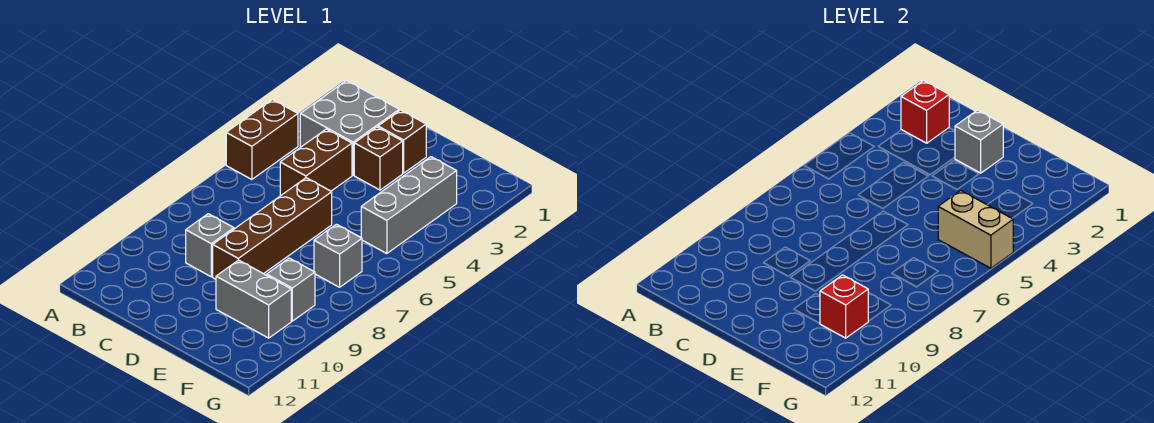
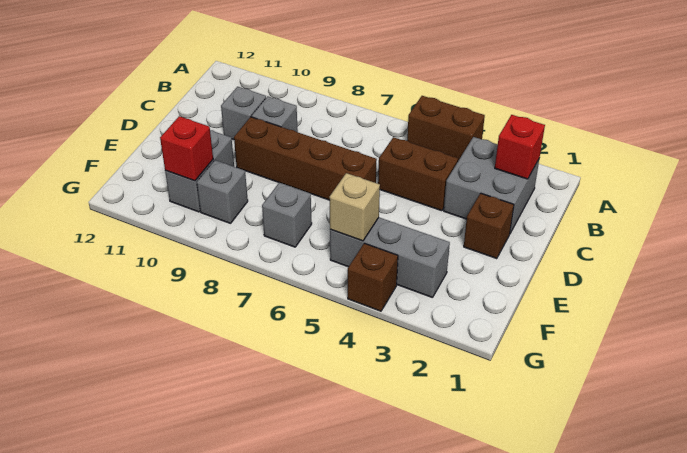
grey 1x1 brick [955,110,1003,173] -> grey 1x1 brick moved to [221,87,266,140]
brown 1x1 brick [354,127,403,190] -> brown 1x1 brick moved to [348,243,398,311]
tan 1x2 brick [938,190,1013,268] -> tan 1x1 brick [330,173,380,241]

